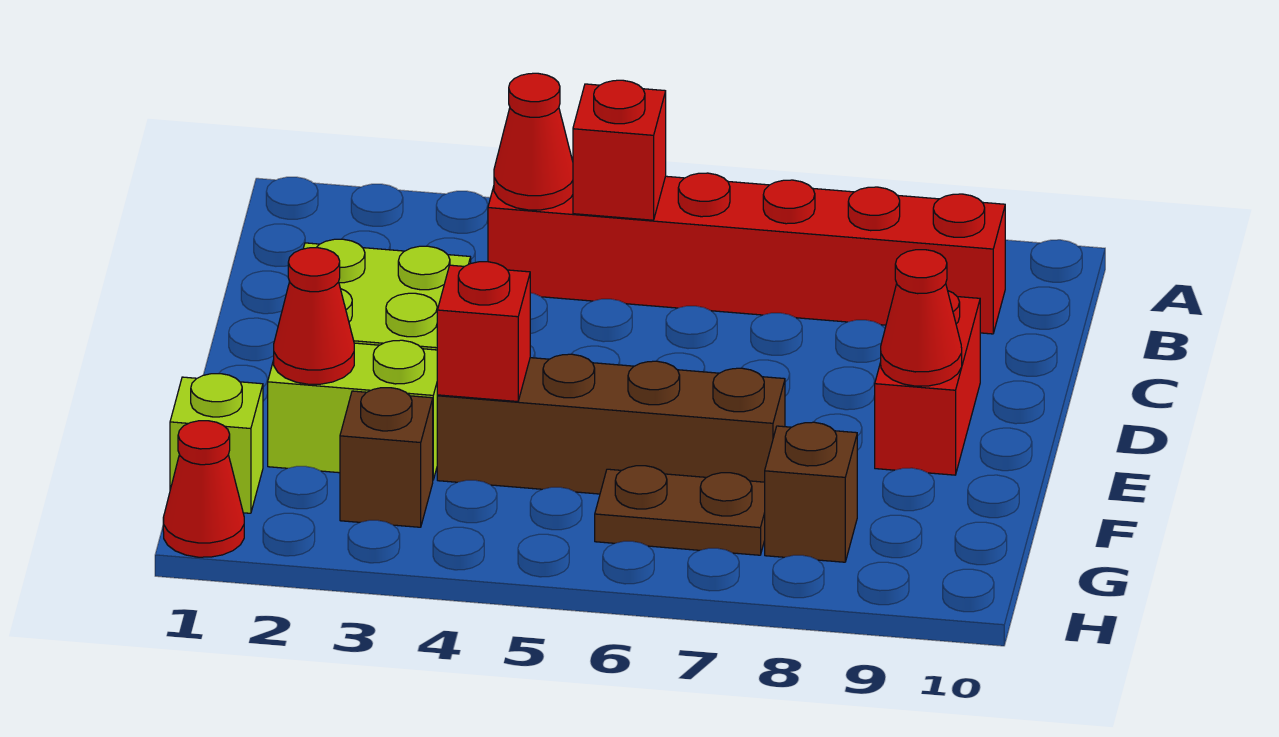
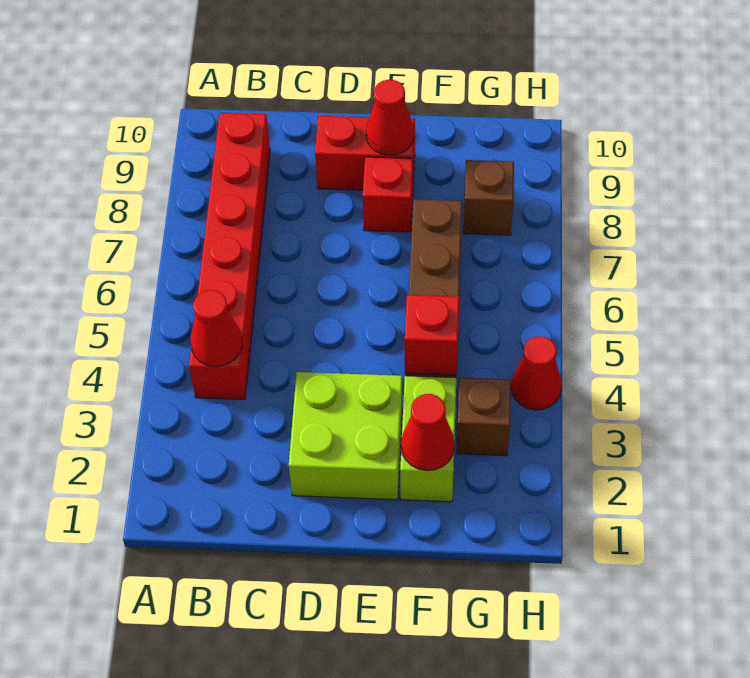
red 1x1 brick [573,80,666,220] -> red 1x1 brick moved to [363,157,413,232]
lime 1x1 brick [170,374,263,513] -> none
brown 1x2 plate [595,466,765,555] -> none
red 1x1 cone [163,421,244,557] -> red 1x1 cone moved to [511,336,562,410]

